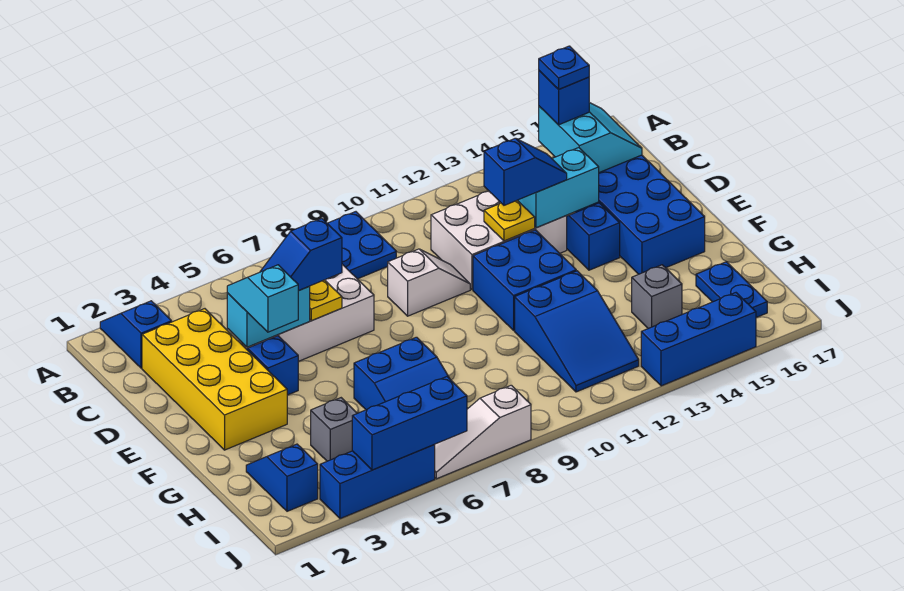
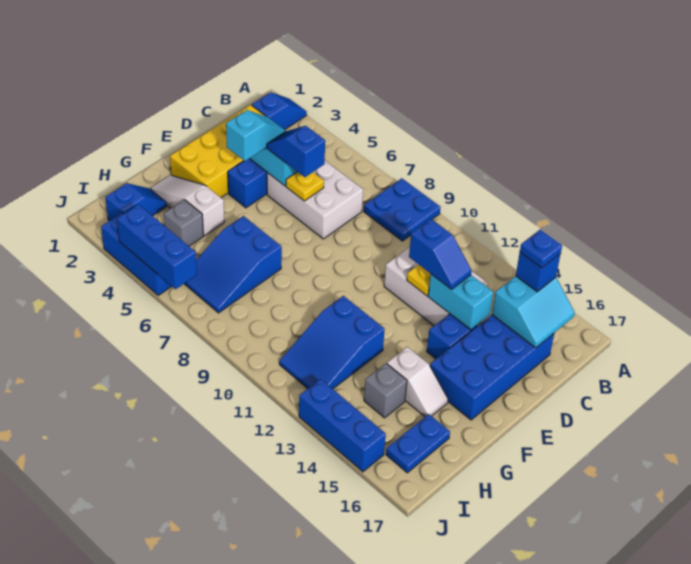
white 1x2 slope [388,249,470,316] -> white 1x2 slope moved to [387,347,448,417]
blue 2x2 brick [473,230,576,330] -> none
white 1x3 slope [435,385,531,479] -> white 1x3 slope moved to [150,175,224,236]

